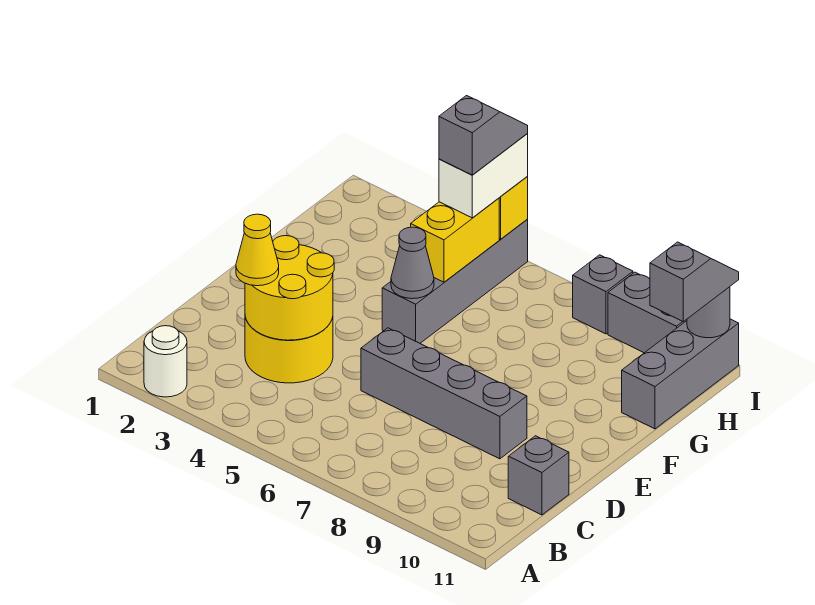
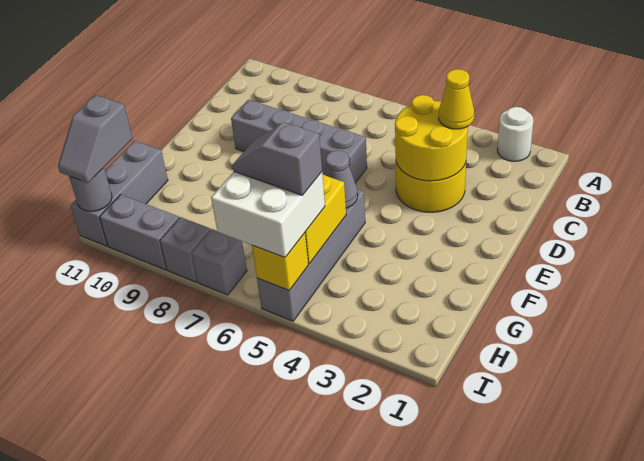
grey 1x1 brick [508,436,569,515] -> grey 1x1 brick moved to [191,229,247,295]
white 1x2 brick [439,134,528,218] -> white 2x2 brick [211,172,325,258]
grey 1x2 slope [439,96,528,175] -> grey 1x2 slope turned to [233,122,322,195]

